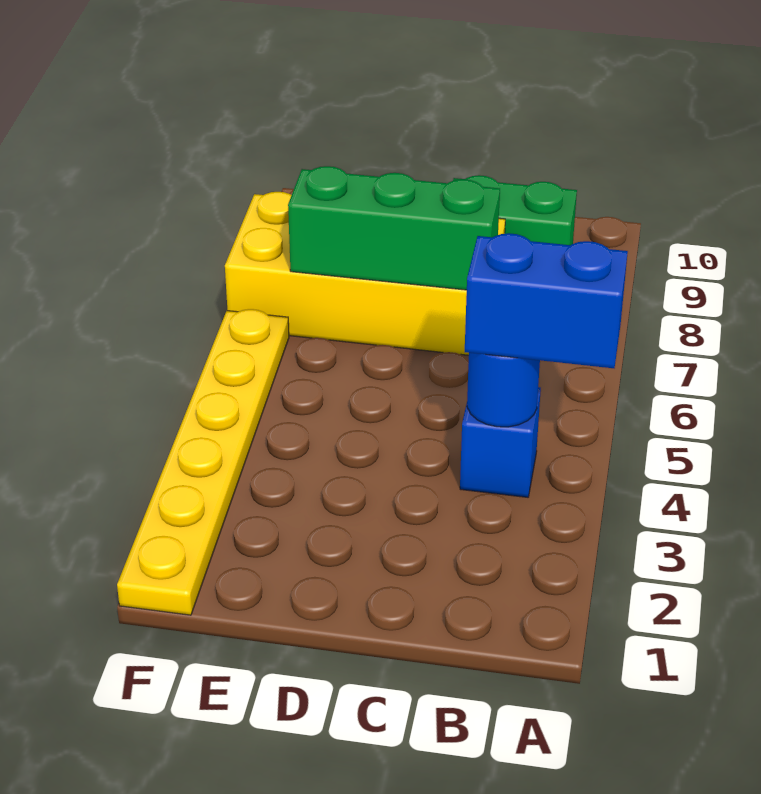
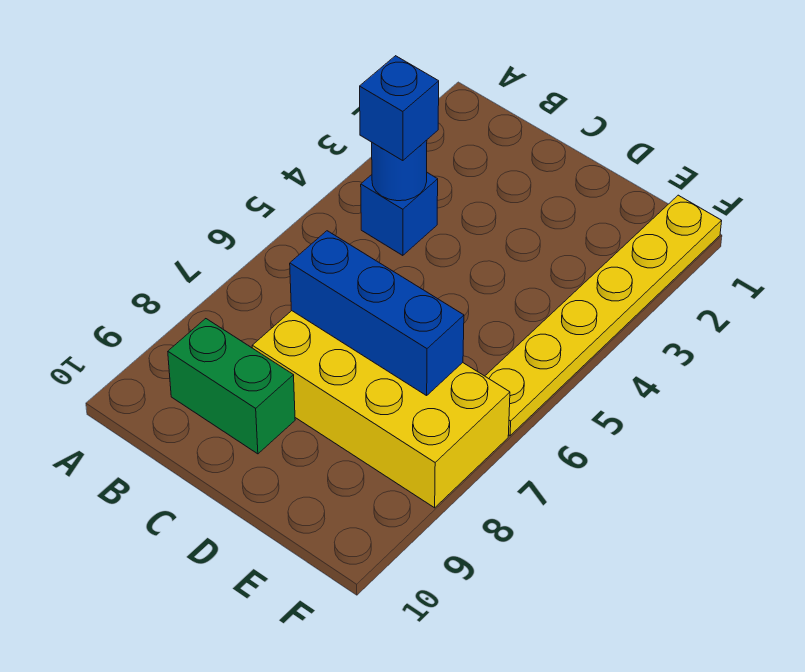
blue 1x2 brick [465,233,628,368] -> blue 1x1 brick [360,56,439,161]
green 1x3 brick [288,166,500,290] -> blue 1x3 brick [290,231,464,396]

